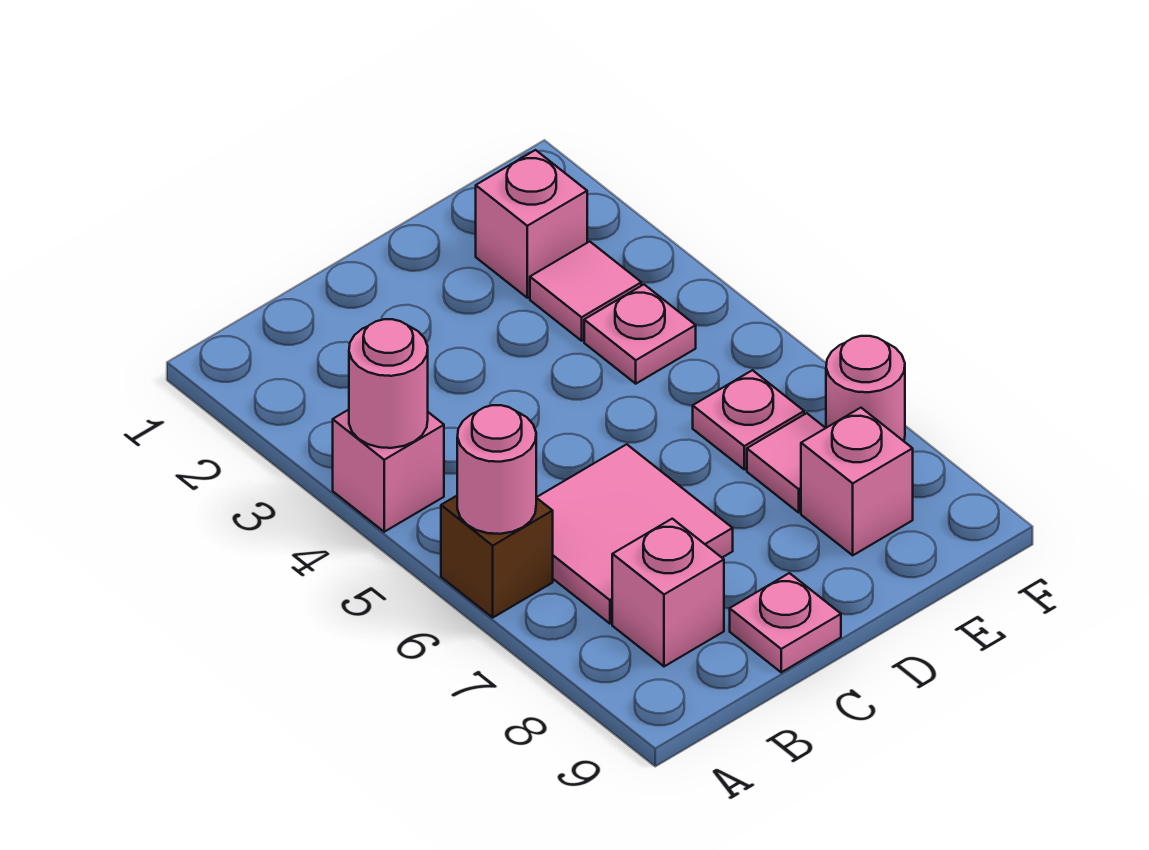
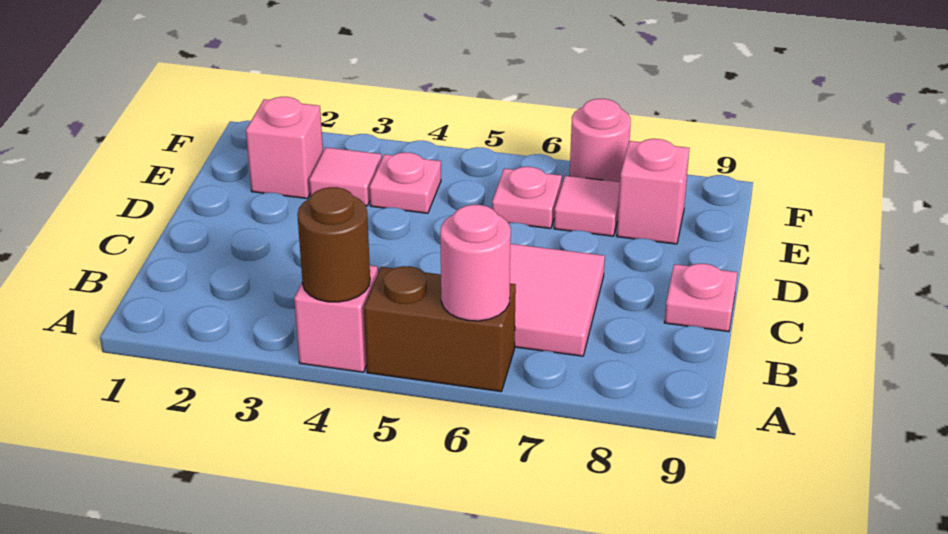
pink 1x1 round brick [349,319,428,448] -> brown 1x1 round brick [297,187,370,302]
brown 1x1 brick [441,496,553,617] -> brown 1x2 brick [364,266,516,392]
pink 1x1 brick [612,519,724,666] -> none

